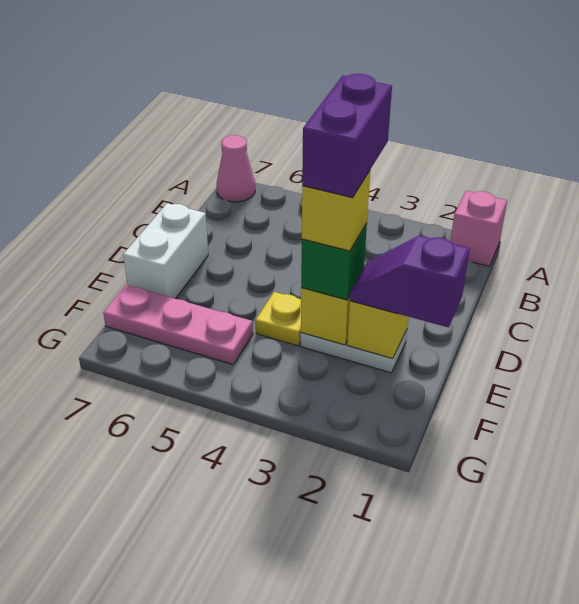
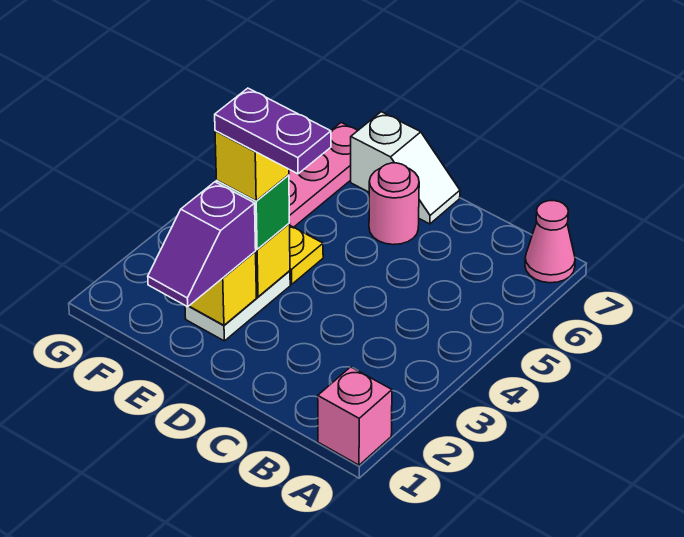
purple 1x2 brick [302,74,392,198] -> purple 1x2 plate [215,88,331,174]
none -> pink 1x1 round brick [369,163,419,245]
white 1x2 brick [123,203,208,299] -> white 1x2 slope [351,112,460,224]
purple 1x2 slope [350,235,470,327] -> purple 1x2 slope turned to [148,182,256,307]

